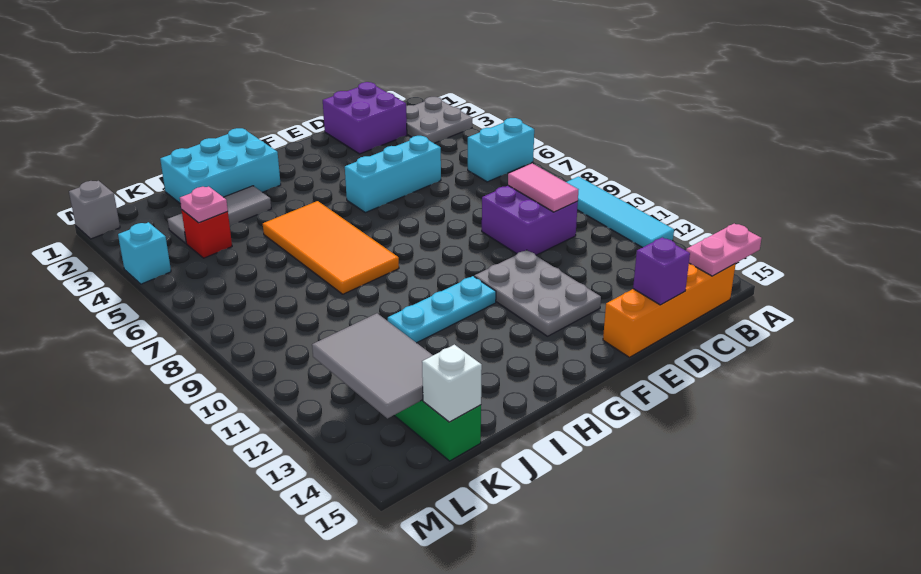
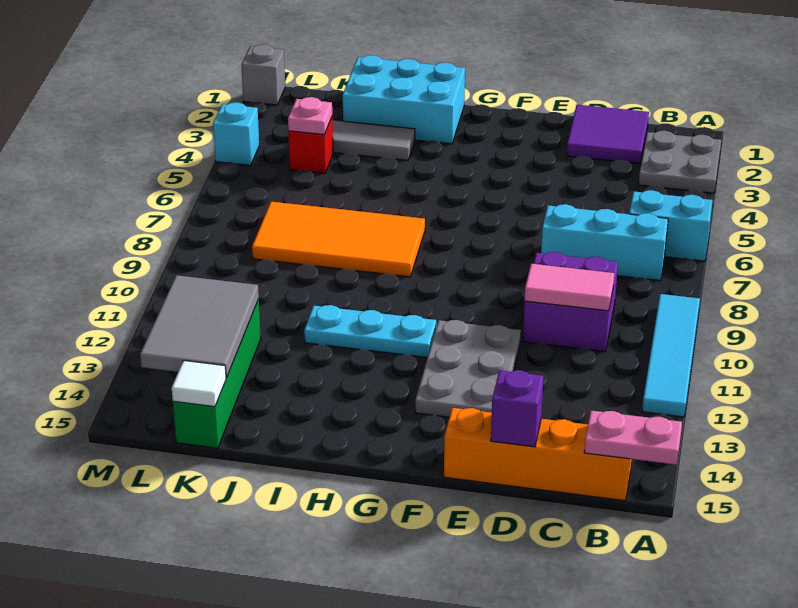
purple 2x2 brick [323,82,407,154] -> purple 2x2 tile [567,105,649,164]
pink 1x2 tile [508,163,578,212] -> pink 1x2 tile turned to [525,264,614,311]
cyan 1x3 brick [345,136,441,213] -> cyan 1x3 brick moved to [541,204,668,281]
orange 2x4 tile [263,201,399,294] -> orange 2x4 tile turned to [252,202,425,277]
white 1x1 brick [422,345,482,422] -> white 1x1 tile [172,361,226,407]

